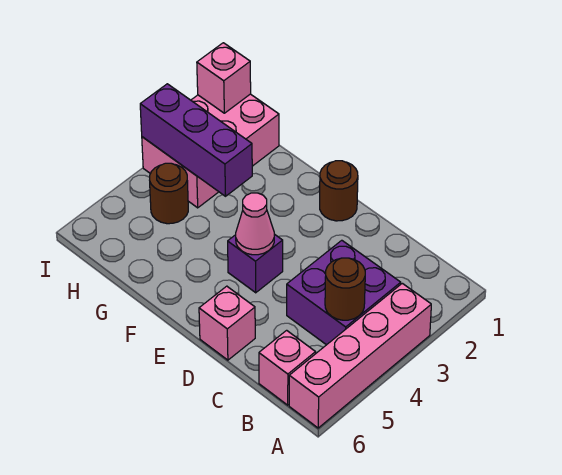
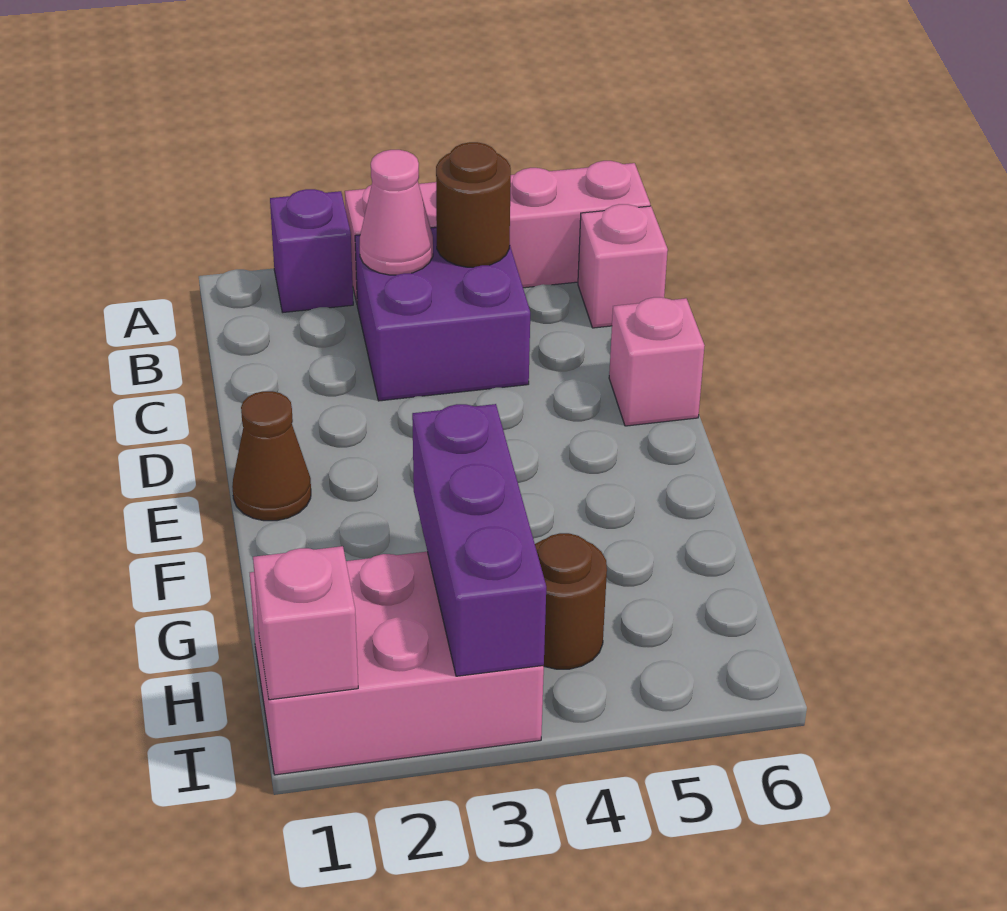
brown 1x1 round brick [320,161,358,221] -> brown 1x1 cone [232,391,311,521]
purple 1x1 brick [228,234,283,293] -> purple 1x1 brick moved to [270,189,353,312]
pink 1x1 cone [236,193,274,255] -> pink 1x1 cone moved to [360,150,433,275]

